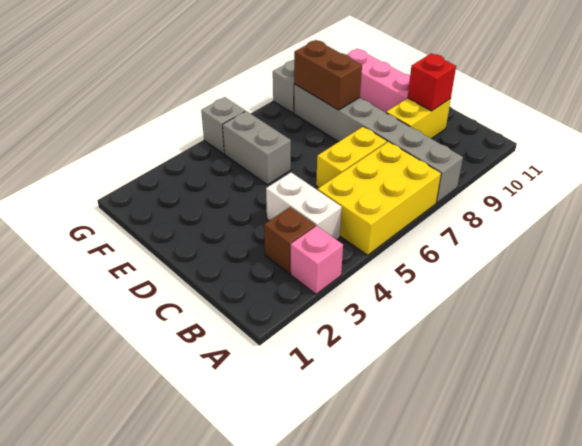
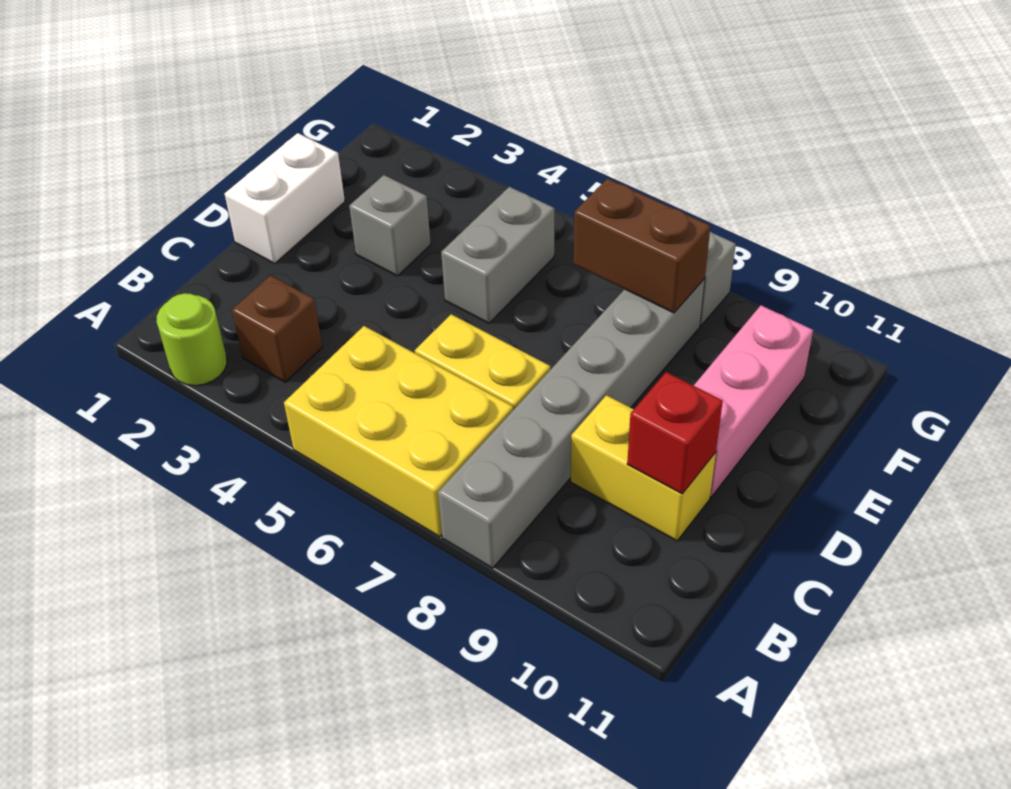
none -> lime 1x1 round brick [157,293,227,386]
pink 1x1 brick [291,226,343,294] -> none
white 1x2 brick [266,173,342,240] -> white 1x2 brick moved to [225,133,345,263]
brown 1x2 brick [294,40,362,110] -> brown 1x2 brick turned to [574,179,710,313]
grey 1x1 brick [201,97,245,154] -> grey 1x1 brick moved to [349,175,431,276]

